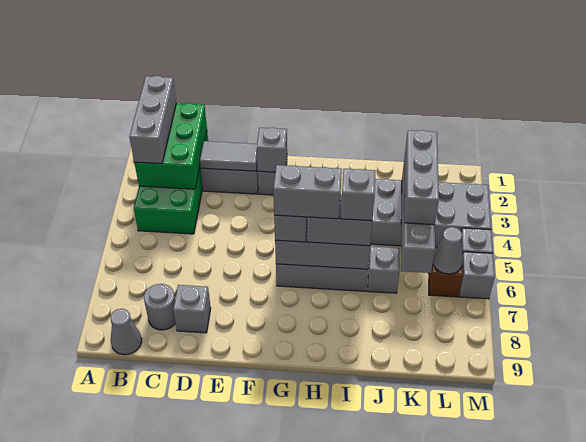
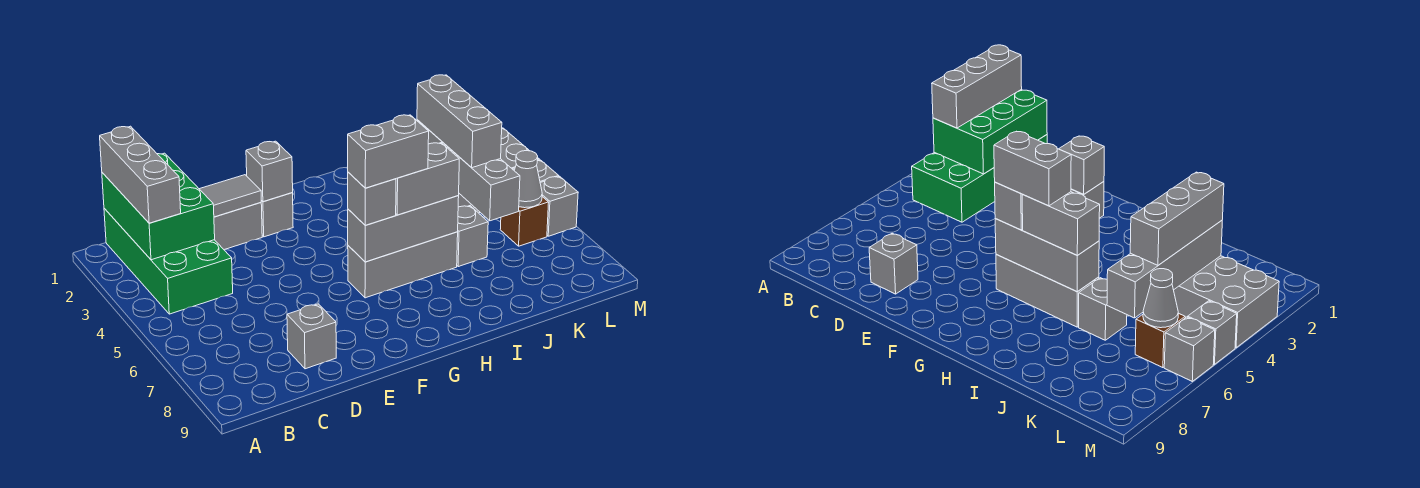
grey 1x1 cone [110,309,142,355] -> none
grey 1x1 round brick [144,284,176,330] -> none
grey 1x1 brick [341,169,375,221] -> none

